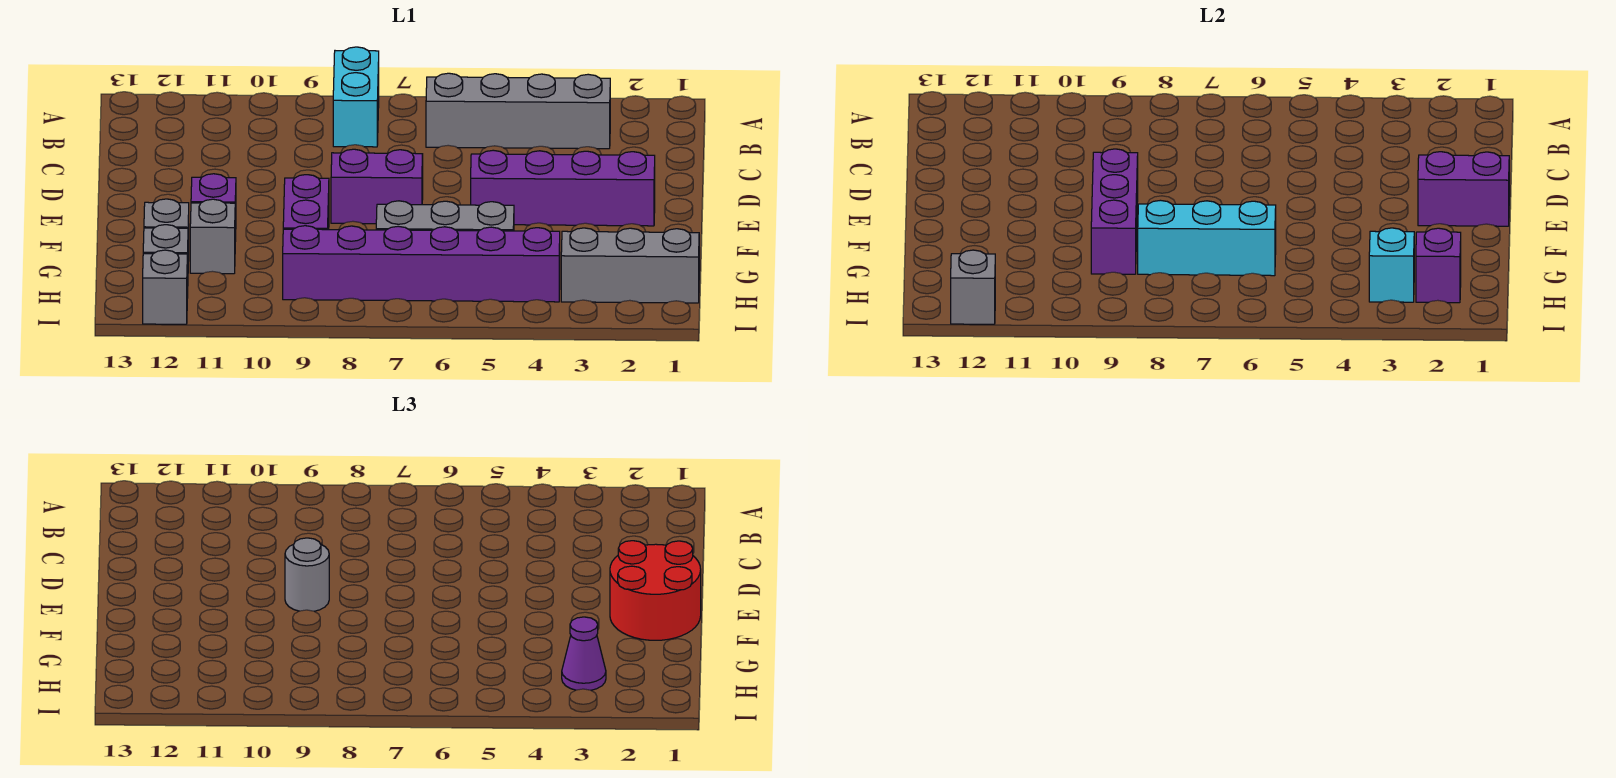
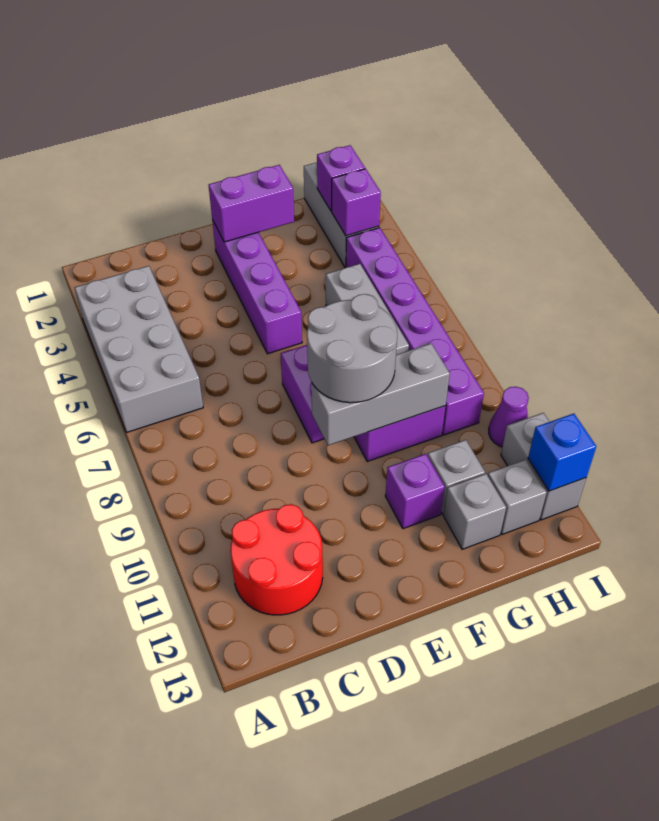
cyan 1x2 brick [333,47,379,147] -> none
grey 1x4 brick [426,73,610,149] -> grey 2x4 brick [75,266,203,432]
purple 1x2 brick [1418,152,1509,226] -> purple 1x2 brick turned to [209,165,294,242]
red 2x2 round brick [610,541,701,640] -> red 2x2 round brick moved to [230,504,323,615]
purple 1x3 brick [1091,149,1138,274] -> grey 1x3 brick [311,344,450,445]
grey 1x1 round brick [285,538,329,611] -> grey 2x2 round brick [307,294,397,403]
cyan 1x3 brick [1138,200,1276,276] -> none
cyan 1x1 brick [1369,228,1414,302] -> purple 1x1 brick [332,169,381,236]
purple 1x1 cone [562,617,606,690] -> purple 1x1 cone moved to [489,387,529,447]
grey 1x1 brick [143,250,187,324] -> grey 1x2 brick [501,413,586,520]
grey 1x1 brick [951,250,995,324] -> blue 1x1 brick [528,414,596,491]

